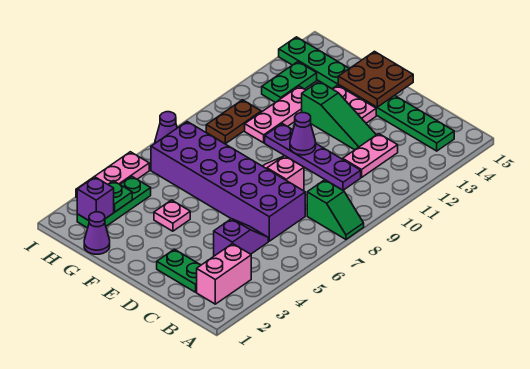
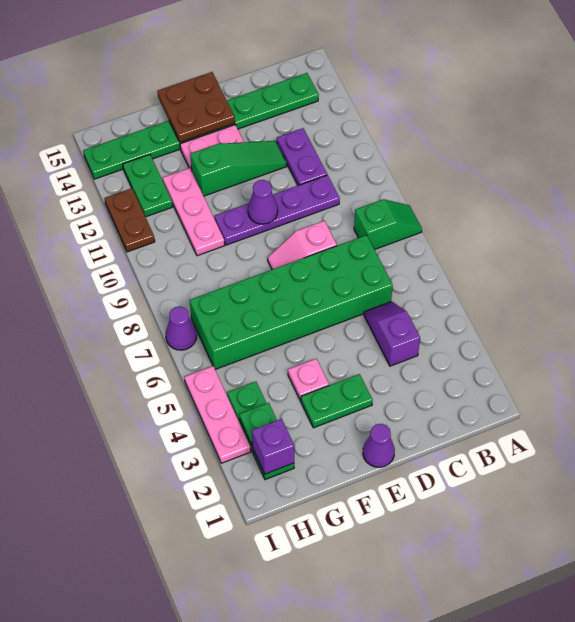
pink 1x2 brick [197,244,251,304] -> none
green 1x2 plate [157,249,201,292] -> green 1x2 plate moved to [301,374,373,428]
purple 2x6 brick [151,122,305,241] -> green 2x6 brick [190,235,393,369]
pink 1x2 plate [343,134,398,177] -> purple 1x2 plate [277,128,327,185]
purple 1x1 cone [84,212,110,254] -> purple 1x1 cone moved to [363,424,395,467]
brown 1x2 plate [206,100,261,144] -> brown 1x2 plate moved to [105,188,155,252]

